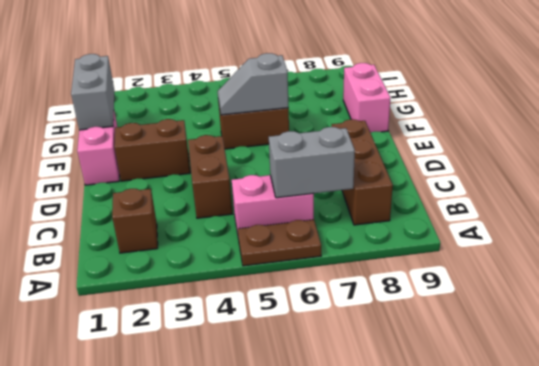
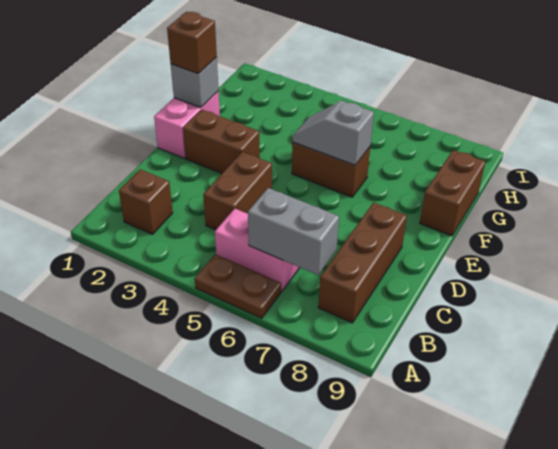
grey 1x2 brick [71,54,114,130] -> grey 1x1 brick [171,57,219,108]
none -> brown 1x1 brick [167,12,217,74]
pink 1x2 brick [343,63,390,133] -> brown 1x2 brick [420,150,485,236]

